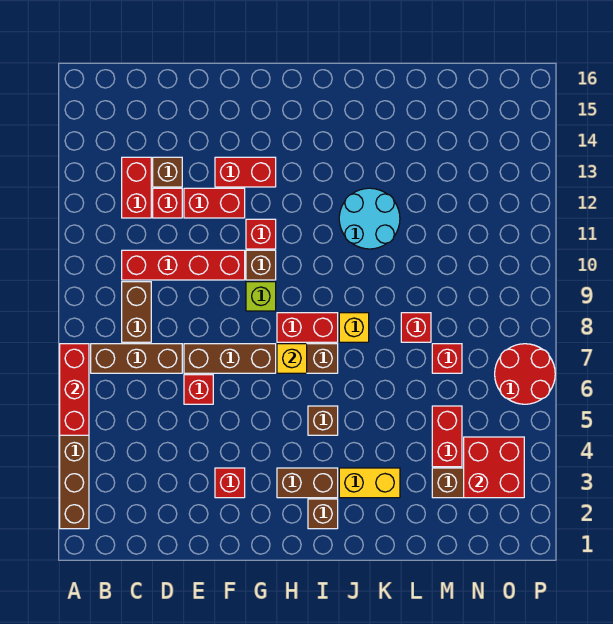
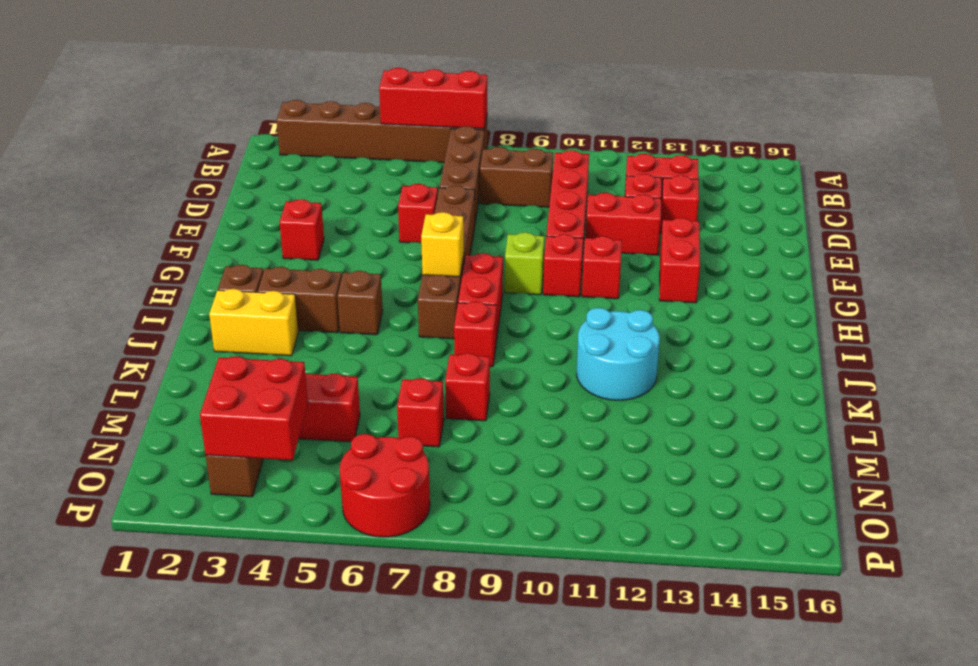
brown 1x1 brick [153,157,182,187] -> red 1x1 brick [660,175,699,234]
red 1x2 brick [184,188,245,218] -> red 1x2 brick turned to [586,193,661,255]
brown 1x1 brick [246,250,276,280] -> red 1x1 brick [543,234,583,297]
brown 1x2 brick [277,468,338,498] -> brown 1x2 brick turned to [258,267,342,333]
yellow 1x2 brick [339,468,400,498] -> yellow 1x2 brick turned to [209,289,298,356]
yellow 1x1 brick [339,313,369,342] -> red 1x1 brick [454,301,497,367]

